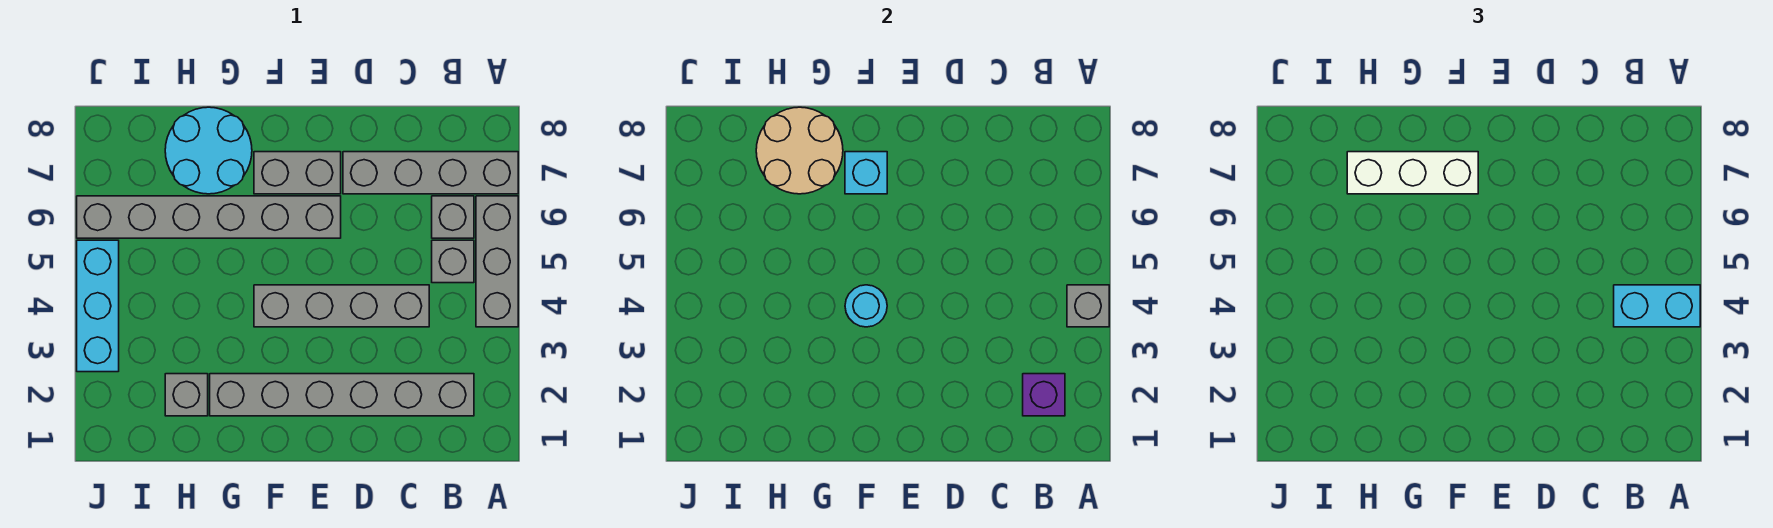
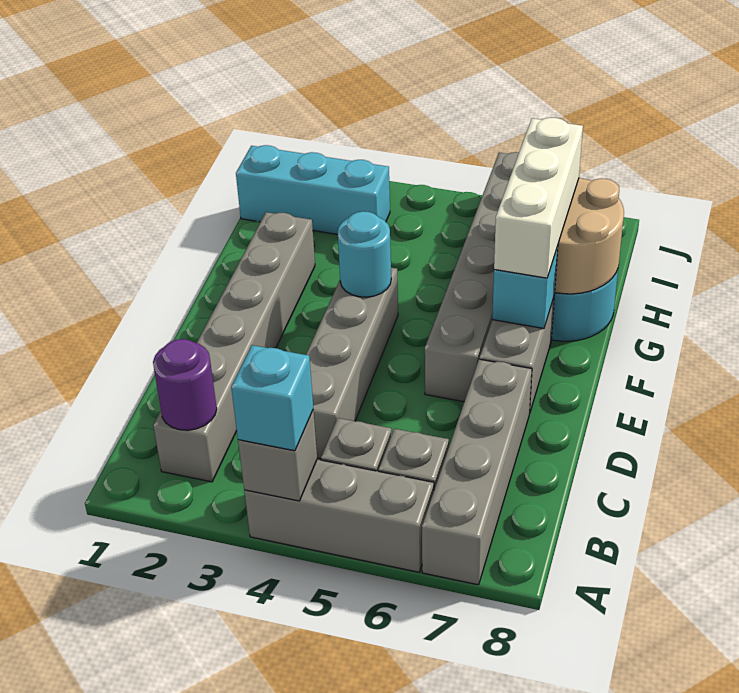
cyan 1x2 brick [1614,285,1700,327] -> cyan 1x1 brick [231,345,313,451]
purple 1x1 brick [1023,374,1065,416] -> purple 1x1 round brick [153,339,217,430]
grey 1x1 brick [165,374,208,416] -> none
cyan 1x3 brick [77,240,119,372] -> cyan 1x3 brick moved to [236,145,390,235]

